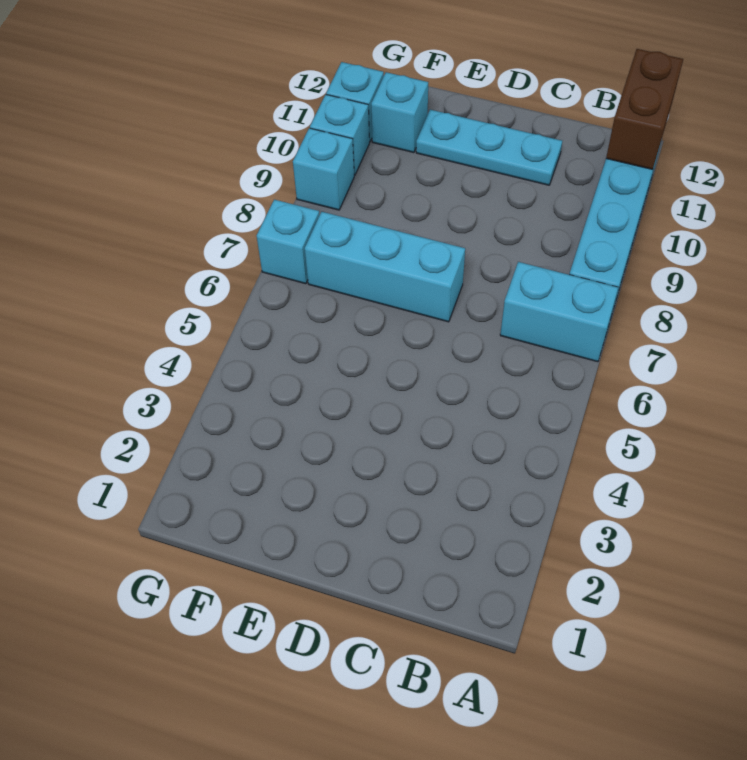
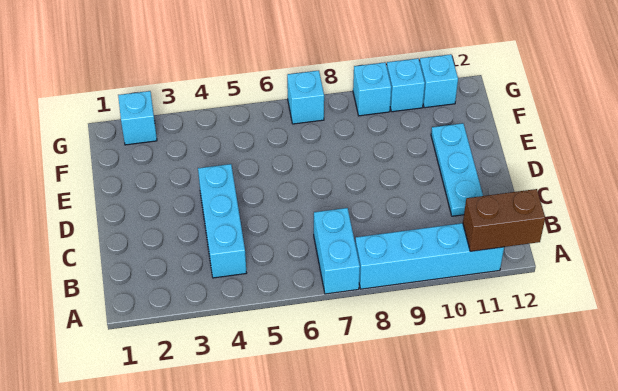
cyan 1x3 brick [305,212,465,322] -> cyan 1x3 brick moved to [198,164,246,278]
cyan 1x1 brick [371,72,428,153] -> cyan 1x1 brick moved to [118,91,157,145]

